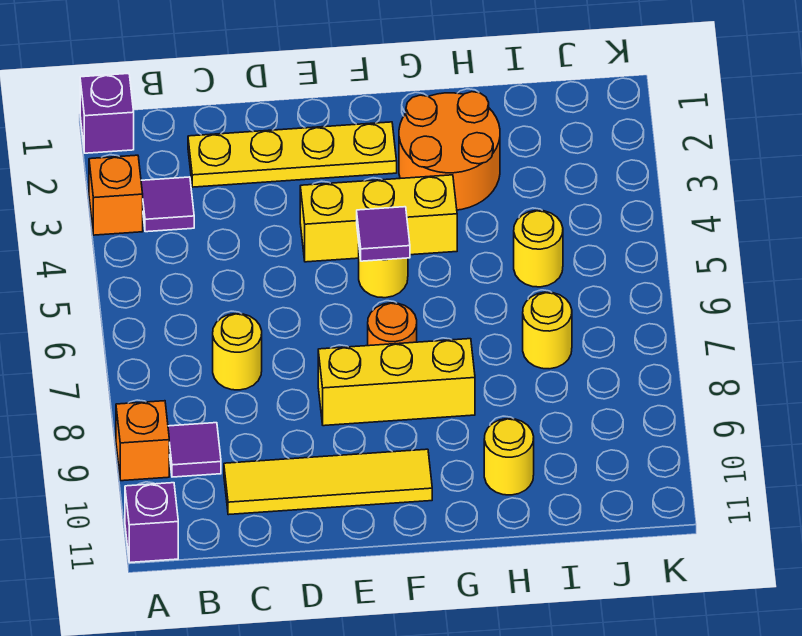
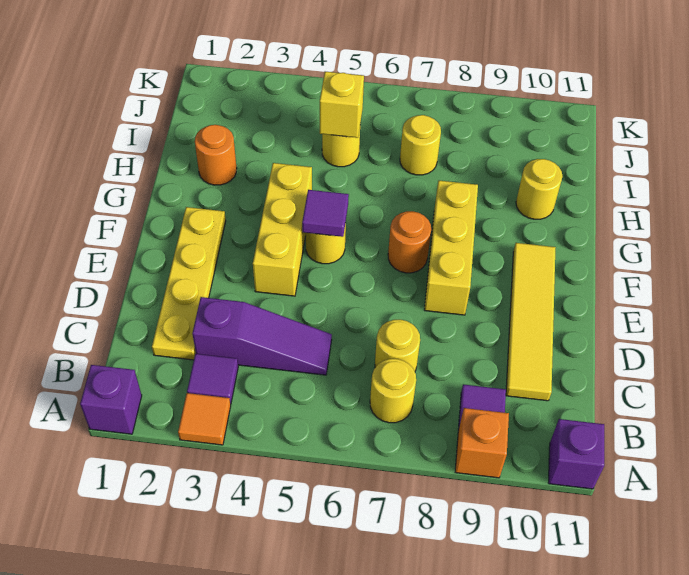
orange 1x1 brick [89,155,143,235] -> orange 1x1 tile [178,393,231,445]
none -> yellow 1x1 round brick [370,359,416,423]
none -> purple 1x3 slope [192,297,332,375]
orange 2x2 round brick [399,92,500,210] -> orange 1x1 round brick [195,125,237,185]
none -> yellow 1x1 brick [320,72,364,138]

